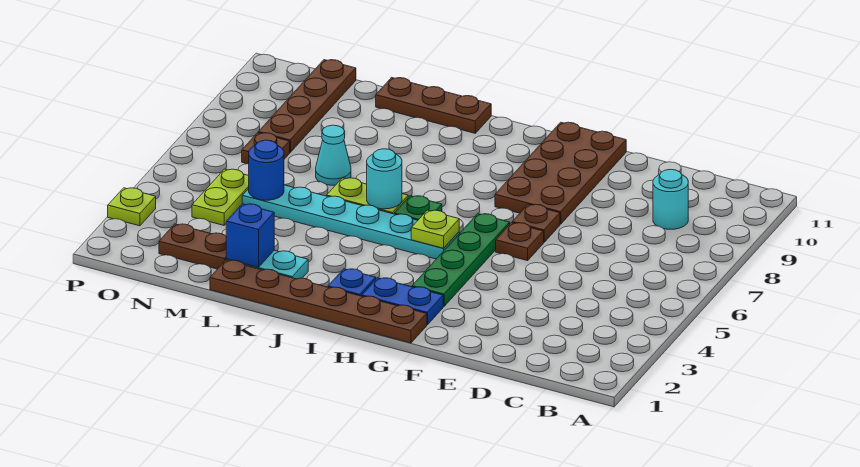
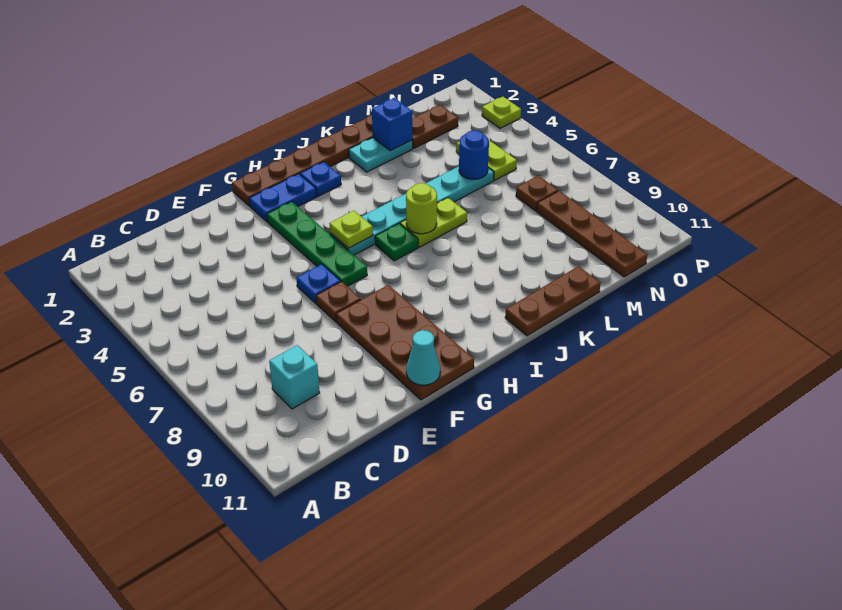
cyan 1x1 round brick [653,169,688,229] -> cyan 1x1 brick [269,345,320,409]
brown 1x1 plate [496,223,544,261] -> blue 1x1 plate [296,264,341,303]
cyan 1x1 round brick [367,149,402,209] -> lime 1x1 round brick [406,183,437,234]
cyan 1x1 cone [316,125,351,185] -> cyan 1x1 cone moved to [406,330,440,385]

